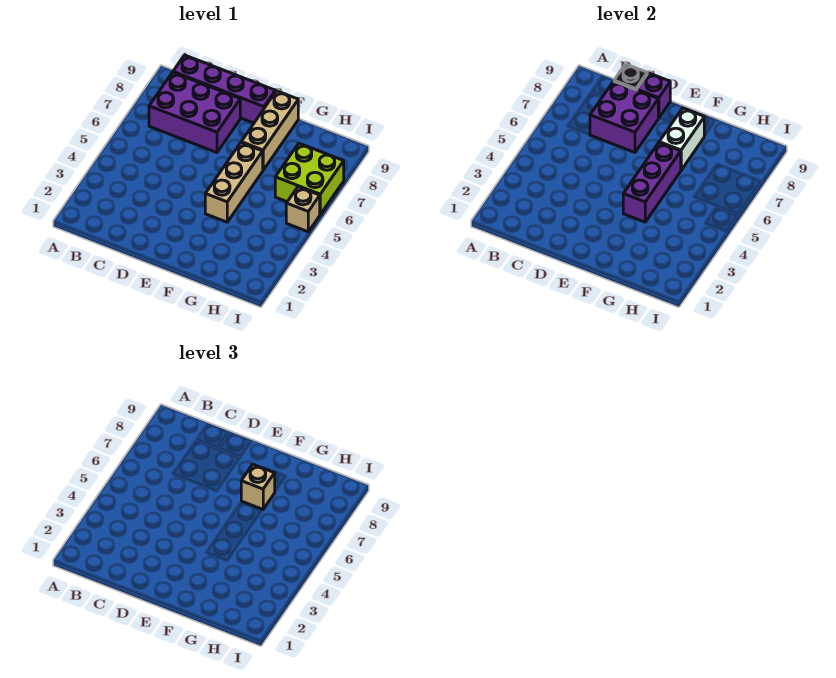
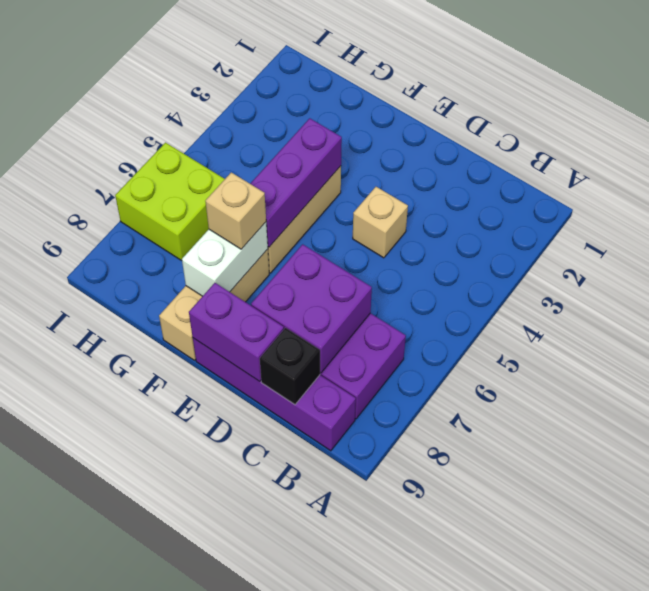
purple 1x1 brick [637,73,670,118] -> purple 1x2 brick [189,283,284,381]
tan 1x1 brick [286,187,320,232] -> tan 1x1 brick moved to [353,187,408,258]

